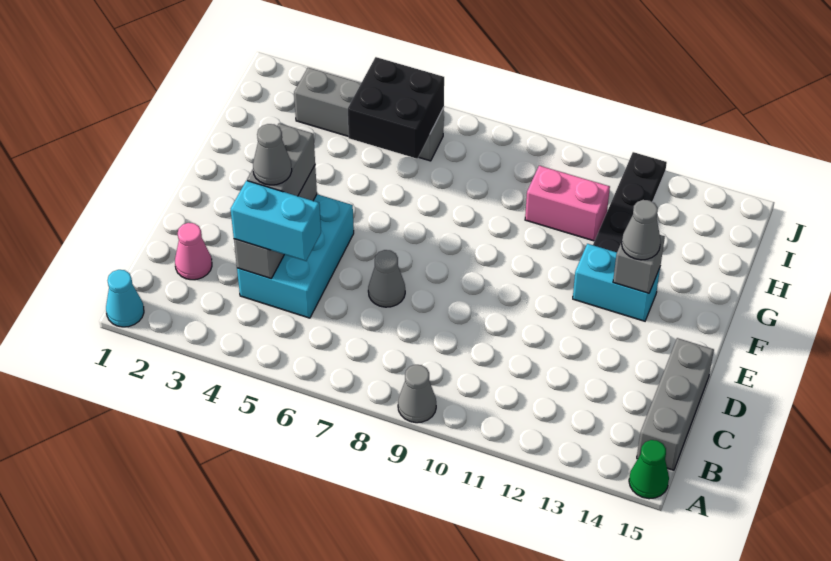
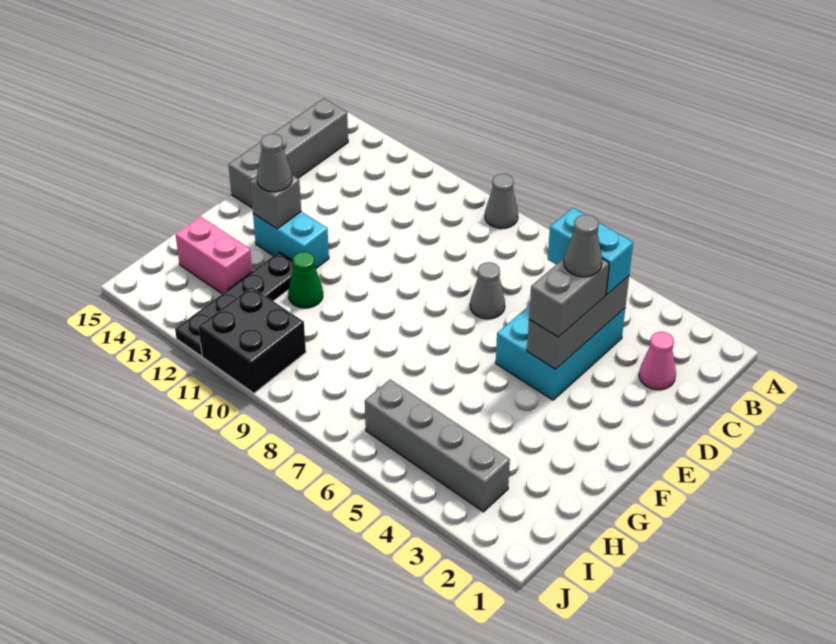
cyan 1x1 cone [106,270,144,327] -> none
green 1x1 cone [629,440,669,499] -> green 1x1 cone moved to [288,252,323,308]
grey 1x3 brick [637,338,714,470] -> grey 1x4 brick [228,98,348,208]
black 2x2 brick [348,57,444,159] -> black 2x2 brick moved to [198,287,306,393]
pink 1x2 brick [525,166,610,241] -> pink 1x2 brick moved to [176,217,252,294]

